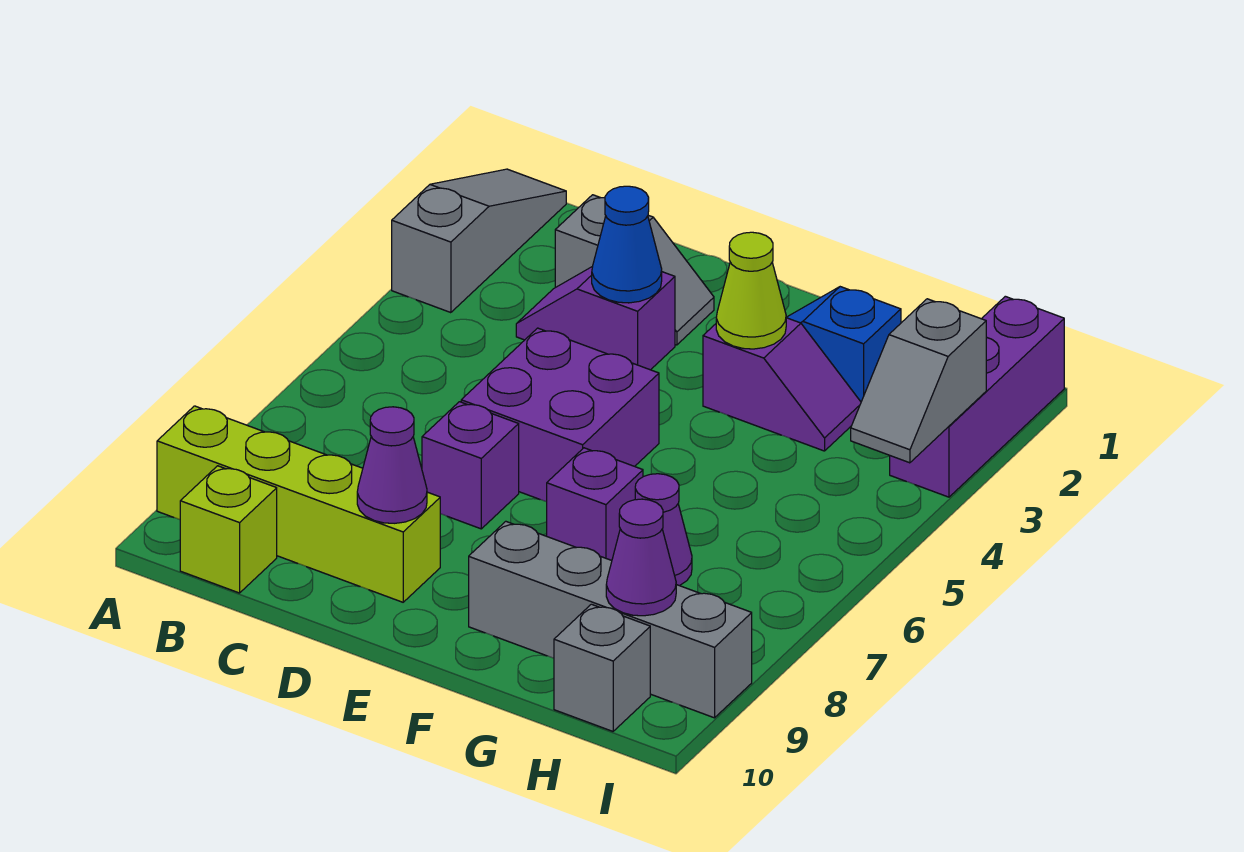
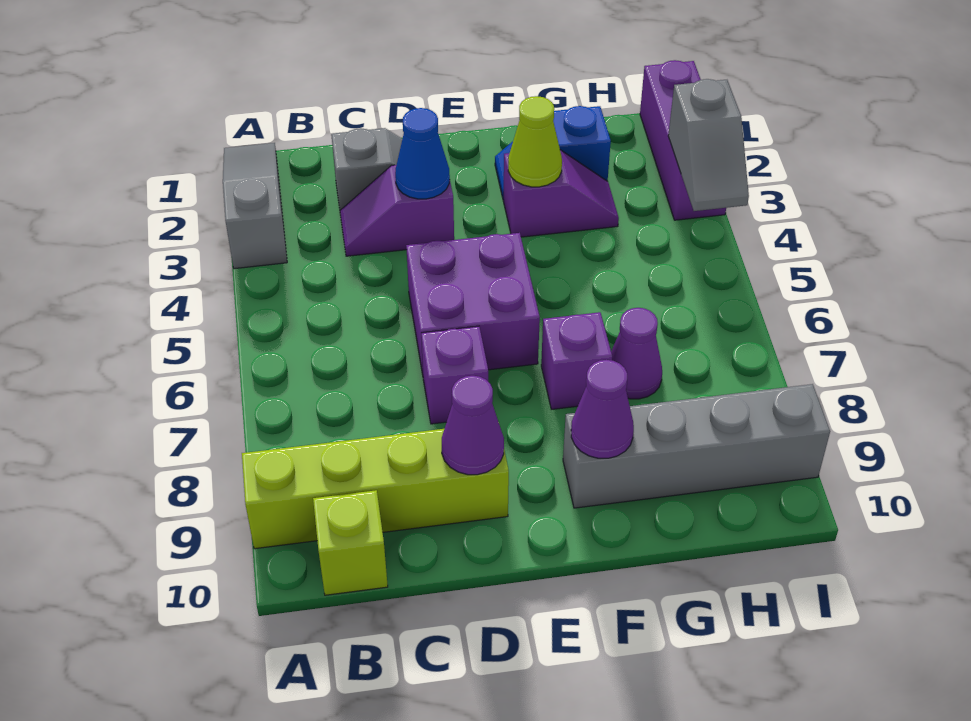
purple 1x1 cone [606,499,676,616] -> purple 1x1 cone moved to [571,360,634,458]
grey 1x1 brick [554,604,650,731] -> none

